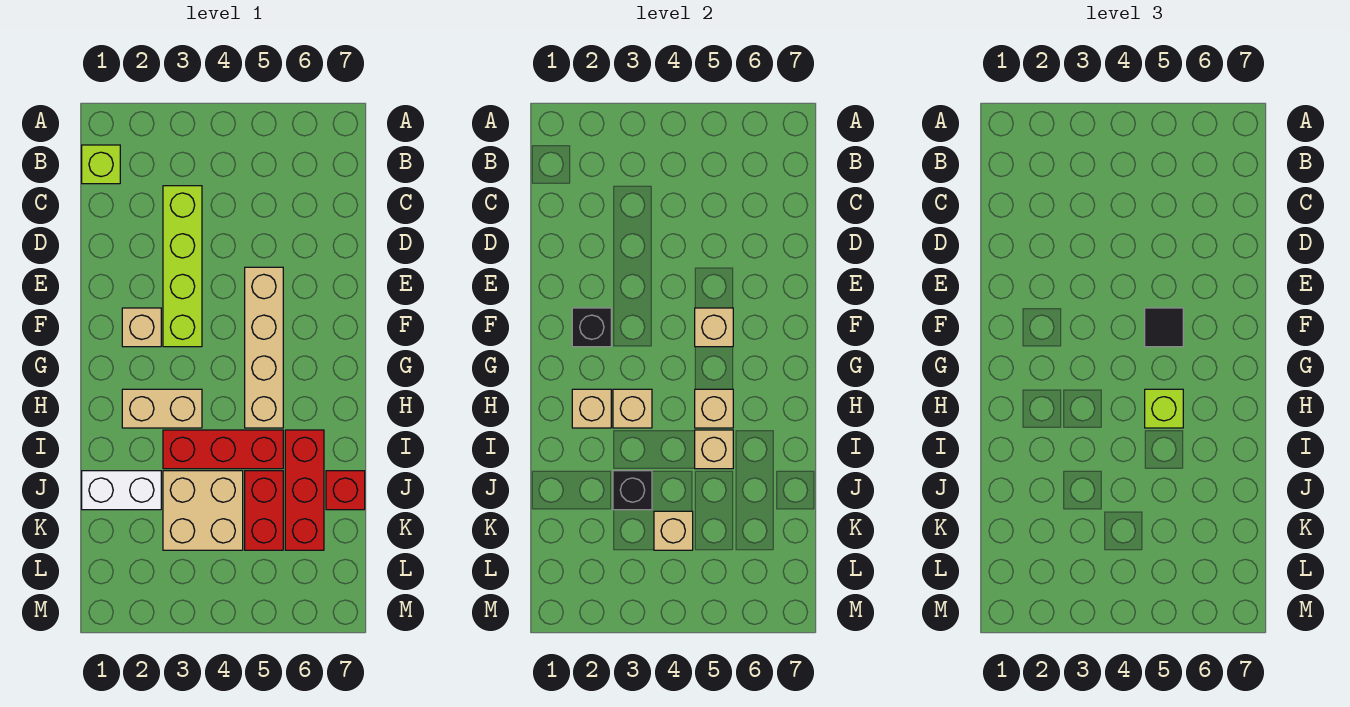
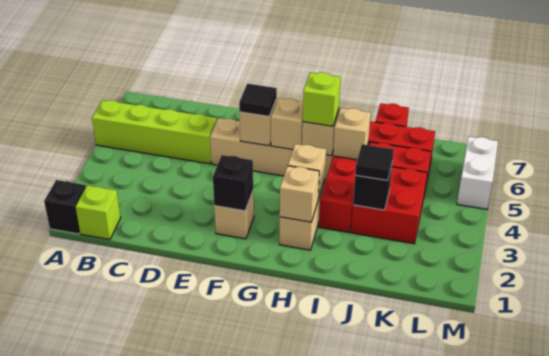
none -> black 1x1 brick [44,180,86,234]
lime 1x4 brick [163,186,202,347] -> lime 1x4 brick moved to [92,100,217,164]
white 1x2 brick [82,471,161,510] -> white 1x2 brick moved to [457,136,498,209]
tan 2x2 brick [163,471,243,550] -> red 2x2 brick [351,167,427,244]
none -> black 1x1 tile [355,144,394,181]
tan 1x1 brick [654,511,693,550] -> tan 1x1 brick moved to [271,98,303,150]

